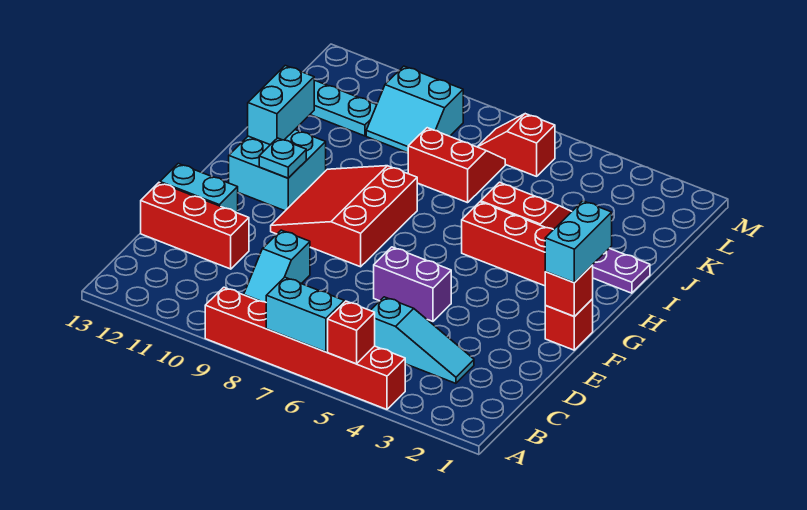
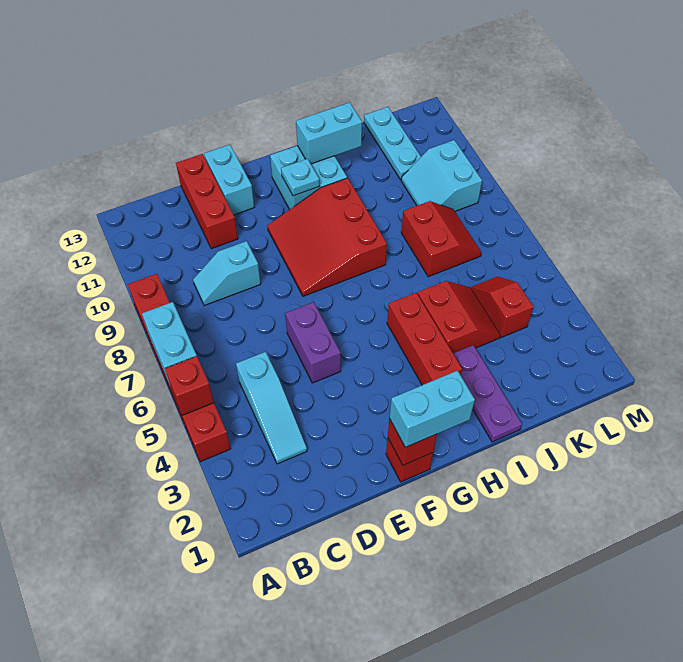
red 3x3 slope [271,166,417,267] -> red 3x3 slope turned to [267,178,387,296]
red 1x2 slope [478,114,555,176] -> red 1x2 slope moved to [471,277,533,338]

